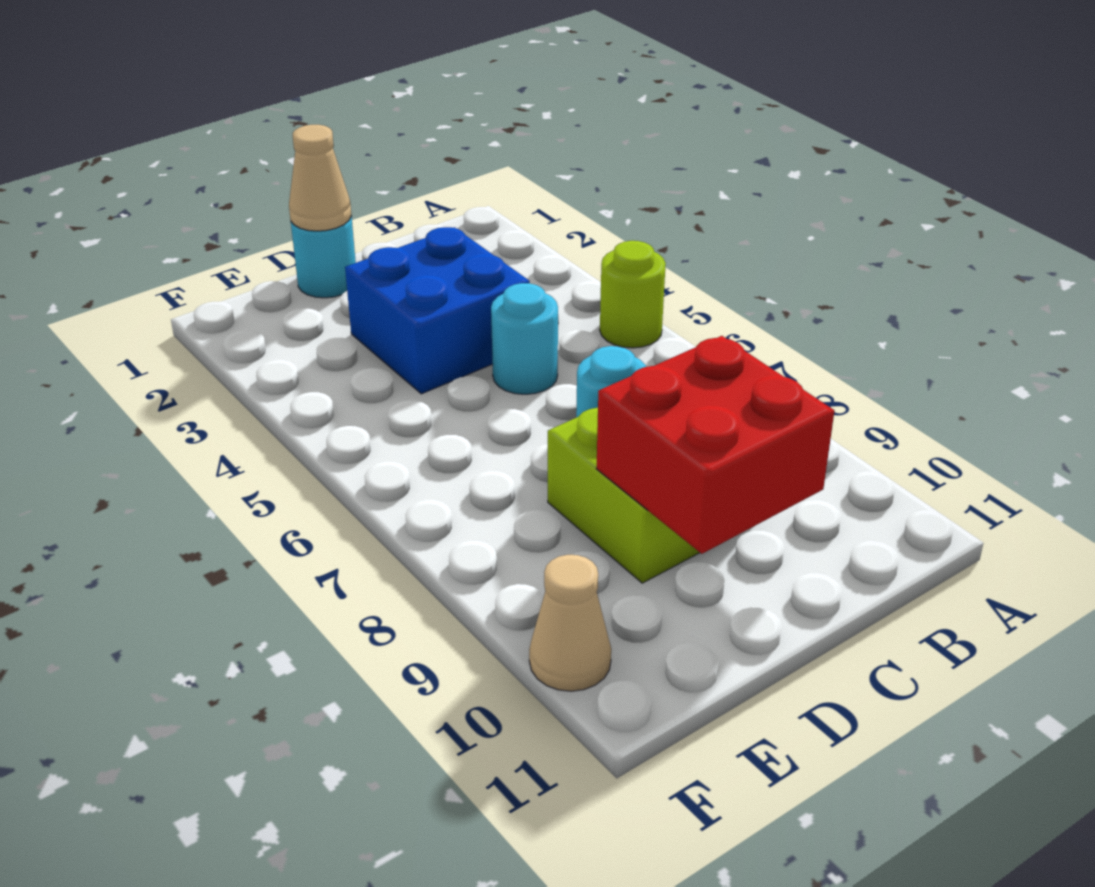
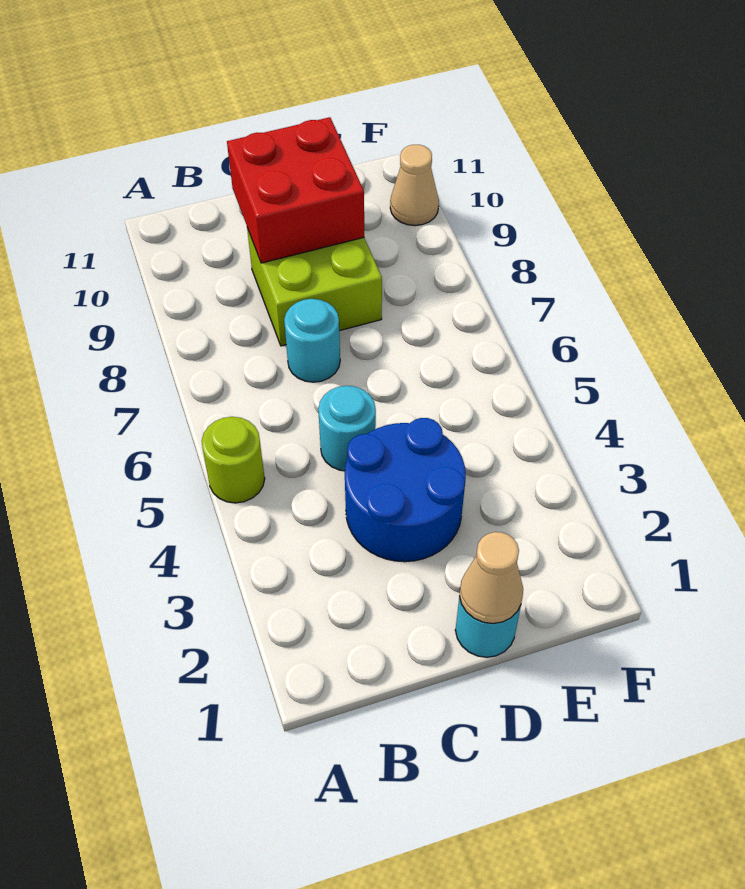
blue 2x2 brick [345,227,530,394] -> blue 2x2 round brick [345,418,466,562]

